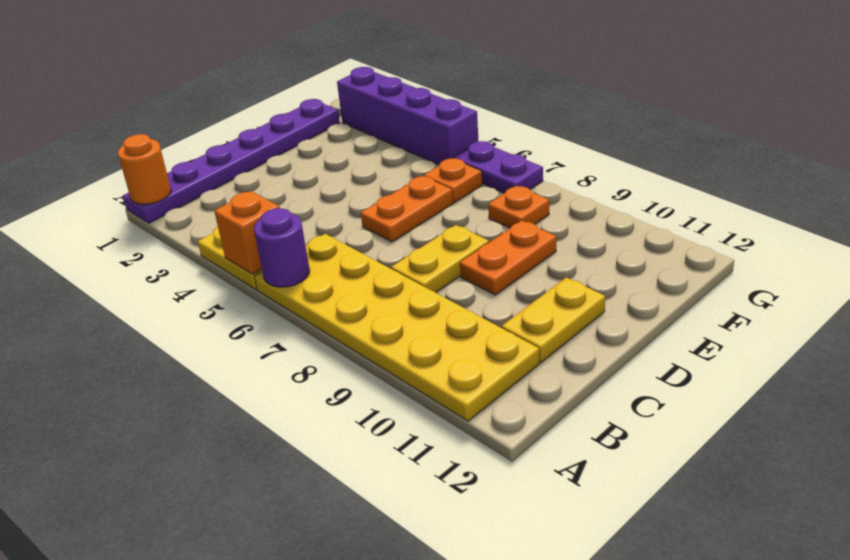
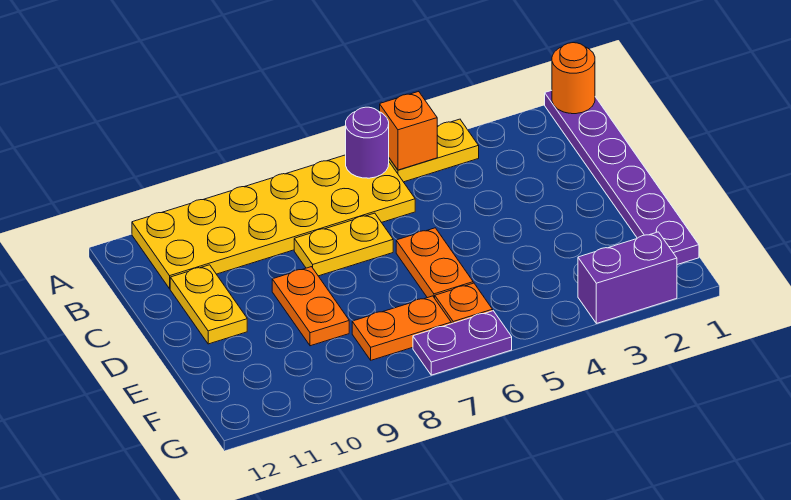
yellow 1x2 plate [391,225,489,292] -> yellow 1x2 plate turned to [294,213,393,276]
orange 1x1 plate [488,186,549,228] -> orange 1x2 plate [352,296,451,360]
purple 1x4 brick [337,67,479,165] -> purple 1x2 brick [578,232,677,323]

